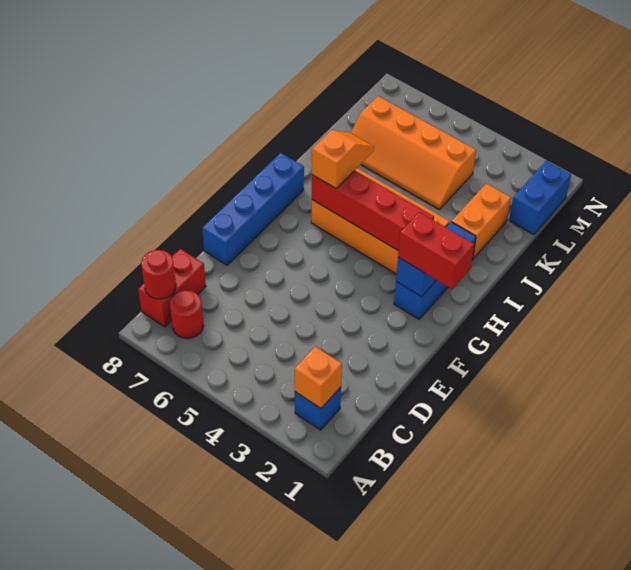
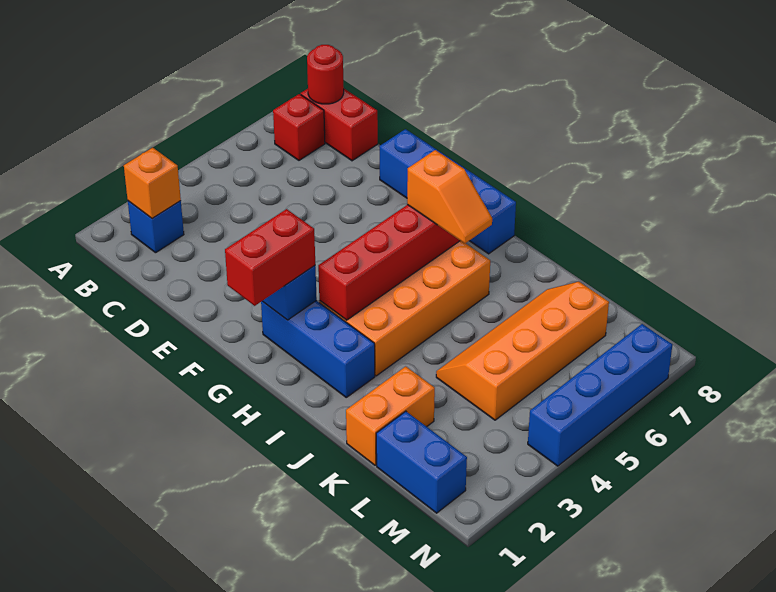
red 1x1 round brick [170,290,204,338] -> red 1x1 brick [273,94,325,160]
orange 1x2 brick [452,184,511,259] -> orange 1x2 brick turned to [346,366,435,465]
none -> blue 1x4 brick [528,324,672,466]

